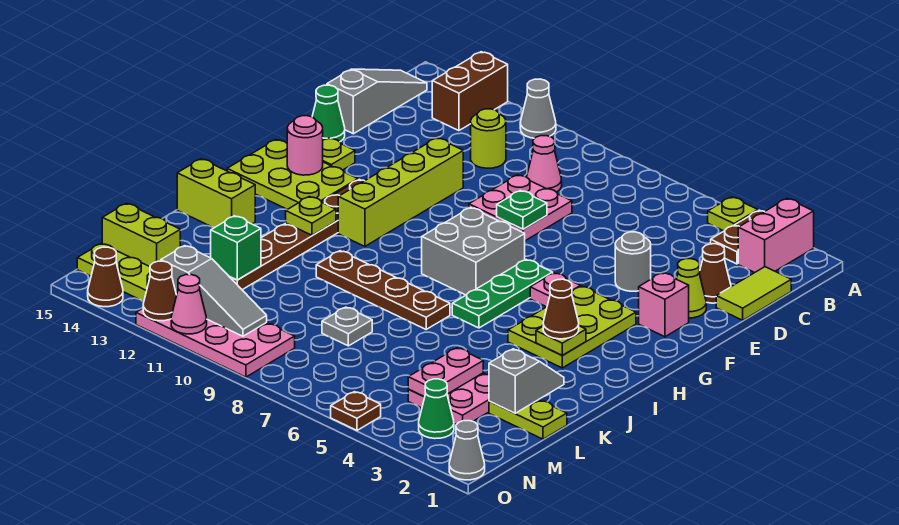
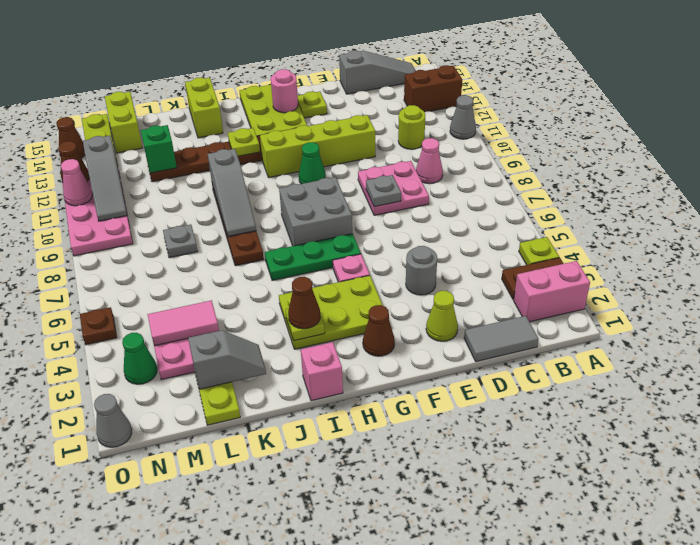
lime 1x2 tile [716,267,791,320] -> grey 1x2 tile [464,316,538,362]
brown 1x1 cone [699,244,731,303] -> brown 1x1 cone moved to [363,305,395,356]
green 1x1 plate [497,190,547,229] -> grey 1x1 plate [366,175,401,207]
green 1x1 cone [312,85,345,142] -> green 1x1 cone moved to [299,142,326,184]
pink 1x1 brick [639,273,689,337] -> pink 1x1 brick moved to [301,342,343,401]
none -> grey 1x3 slope [208,149,256,236]
pink 1x2 plate [408,348,483,397] -> pink 1x2 tile [148,300,219,346]

